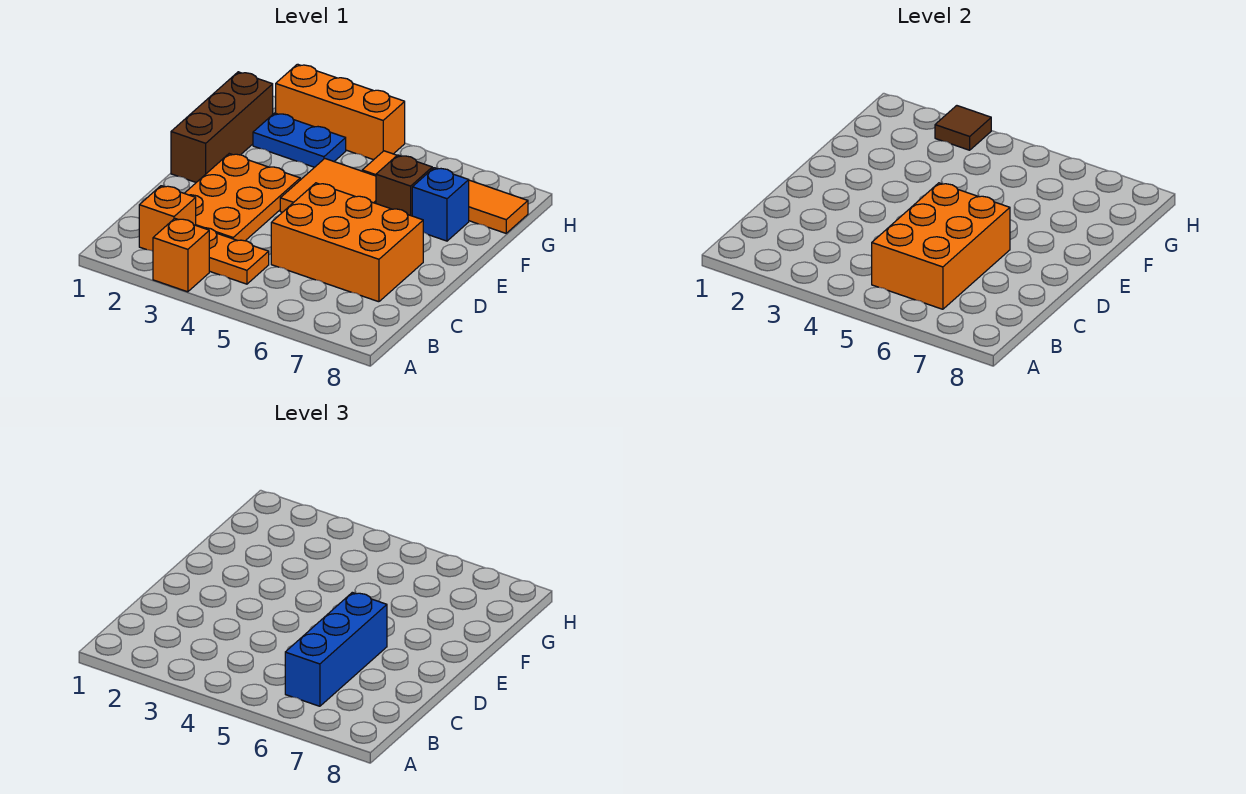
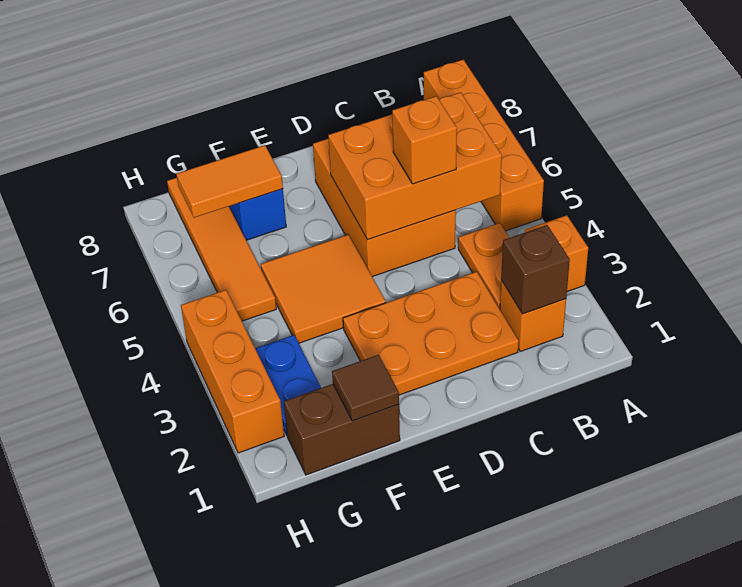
none -> orange 1x4 brick [424,60,544,231]
blue 1x3 brick [285,592,387,706] -> none
none -> orange 1x1 brick [392,96,457,184]
brown 1x3 brick [171,72,273,182] -> brown 1x2 brick [284,384,400,475]
brown 1x1 brick [376,155,432,216] -> brown 1x1 brick moved to [501,225,570,314]
none -> orange 1x2 tile [177,145,283,218]
brown 1x1 tile [935,106,991,150] -> brown 1x1 tile moved to [332,355,399,421]

